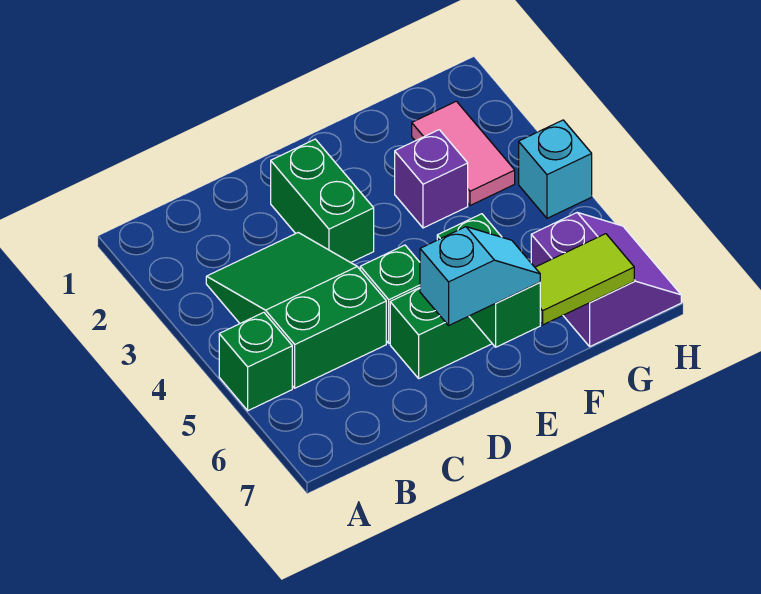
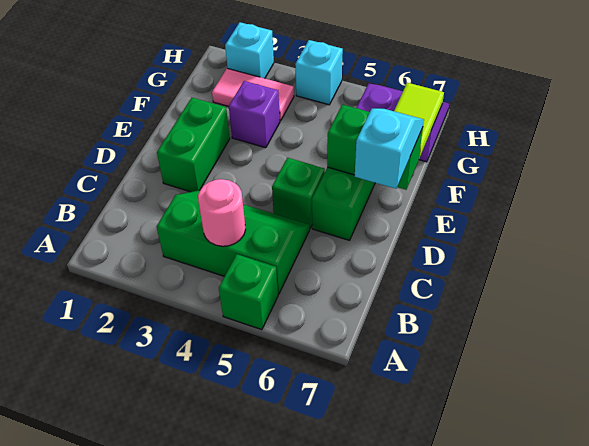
green 2x3 slope [206,233,386,388] -> green 2x3 slope turned to [157,190,310,294]
none -> pink 1x1 round brick [198,179,246,246]
green 1x2 brick [271,139,374,263] -> green 1x2 brick turned to [157,98,230,192]
none -> cyan 1x1 brick [225,22,274,78]

